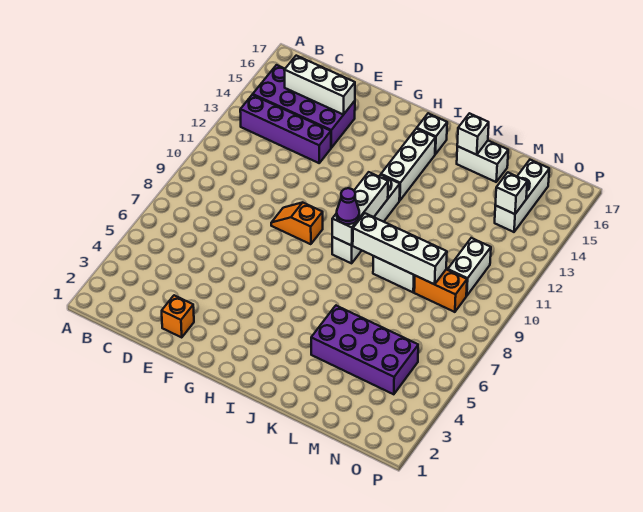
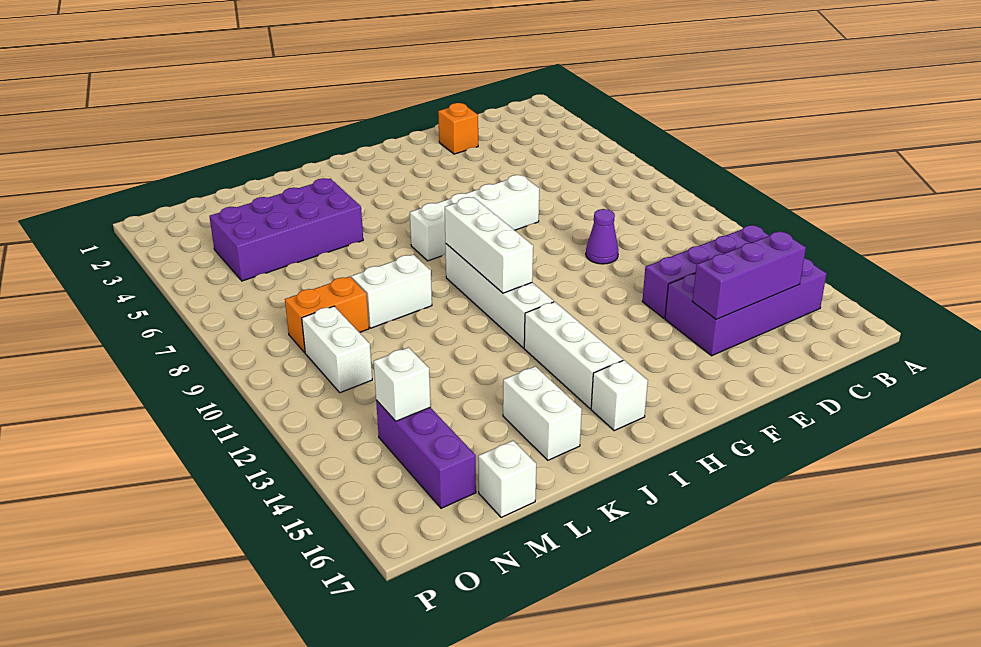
white 1x3 brick [284,56,355,115] -> purple 1x3 brick [692,231,806,319]
orange 1x2 slope [271,203,323,244] -> none
purple 1x1 cone [337,188,359,224] -> purple 1x1 cone moved to [586,209,618,264]
white 1x4 brick [353,213,447,284] -> white 1x4 brick moved to [410,175,539,261]
white 1x2 brick [457,141,508,182] -> white 1x2 brick turned to [503,366,582,460]
white 1x1 brick [457,113,489,155] -> white 1x1 brick moved to [478,441,536,518]
white 1x3 brick [495,160,549,232] -> purple 1x3 brick [376,400,476,508]

